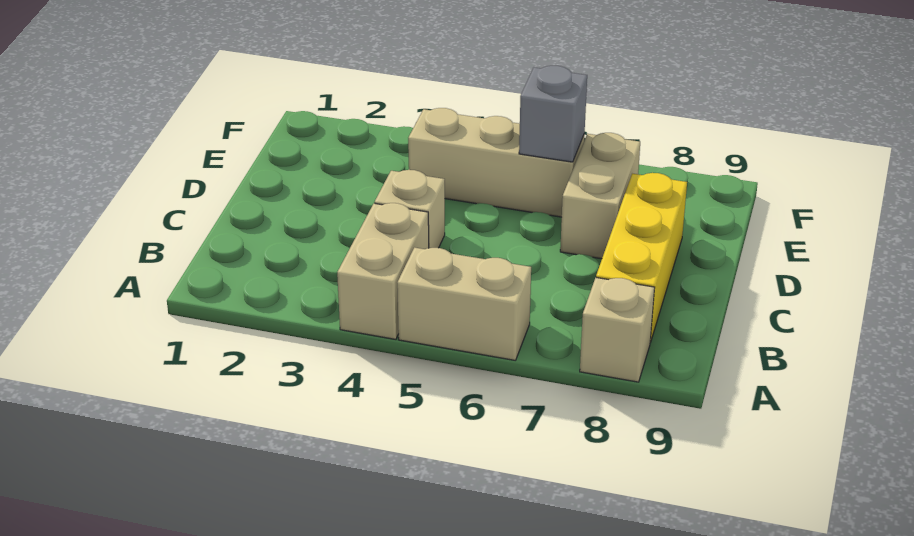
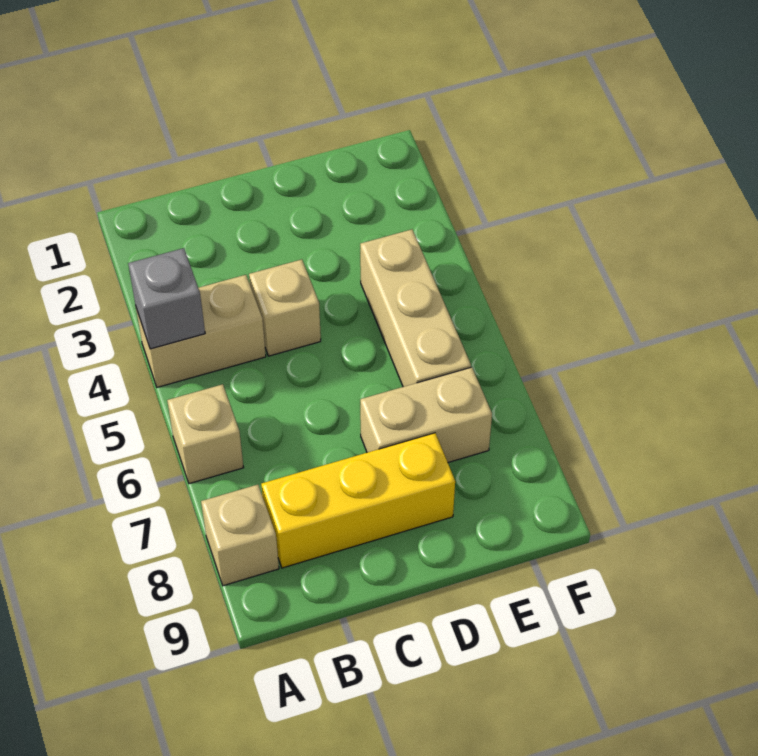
tan 1x2 brick [397,248,531,360] -> tan 1x1 brick [167,384,244,484]
grey 1x1 brick [519,66,587,162] -> grey 1x1 brick moved to [128,248,205,349]

